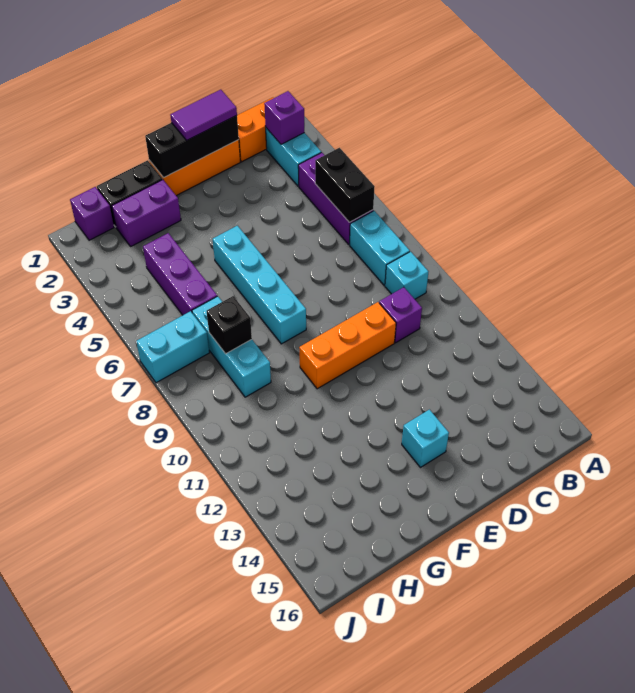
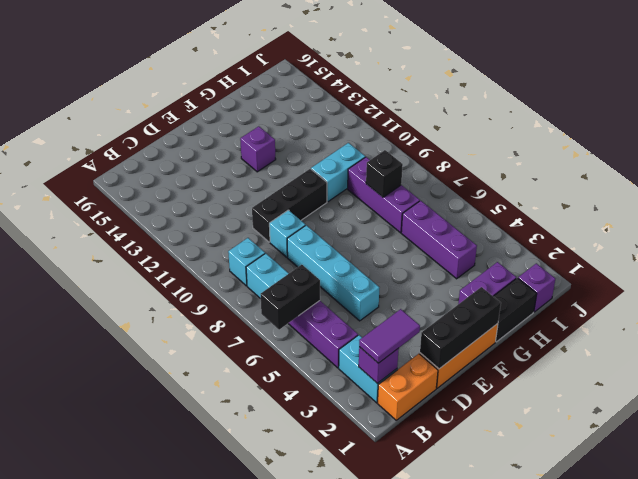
black 1x2 brick [315,148,375,222] -> black 1x2 brick turned to [261,265,320,330]
purple 1x1 brick [379,287,422,343] -> purple 1x1 brick moved to [240,126,276,172]
purple 1x2 tile [170,90,237,140] -> purple 1x2 tile moved to [359,309,420,363]
orange 1x3 brick [299,302,396,389] -> black 1x3 brick [252,169,327,242]
cyan 1x1 brick [402,410,449,467] -> cyan 1x1 brick moved to [269,210,305,257]
cyan 1x4 brick [213,226,306,344] -> cyan 1x4 brick moved to [287,225,379,321]
cyan 1x3 brick [192,296,271,397] -> purple 1x3 brick [348,157,420,233]
cyan 1x2 brick [136,311,209,383] -> cyan 1x2 brick moved to [311,143,365,202]

